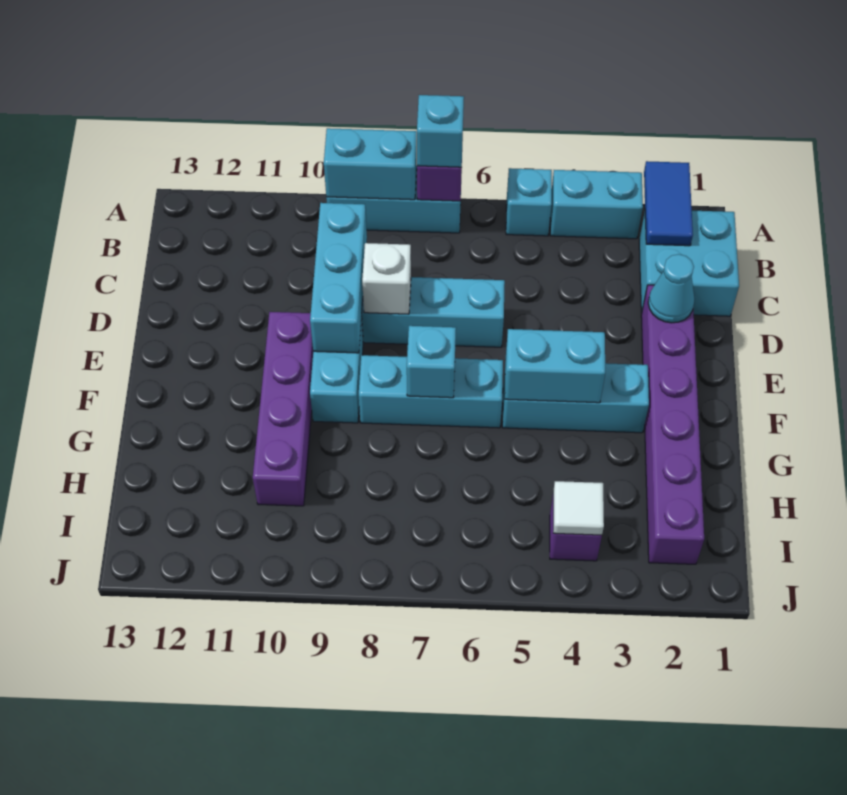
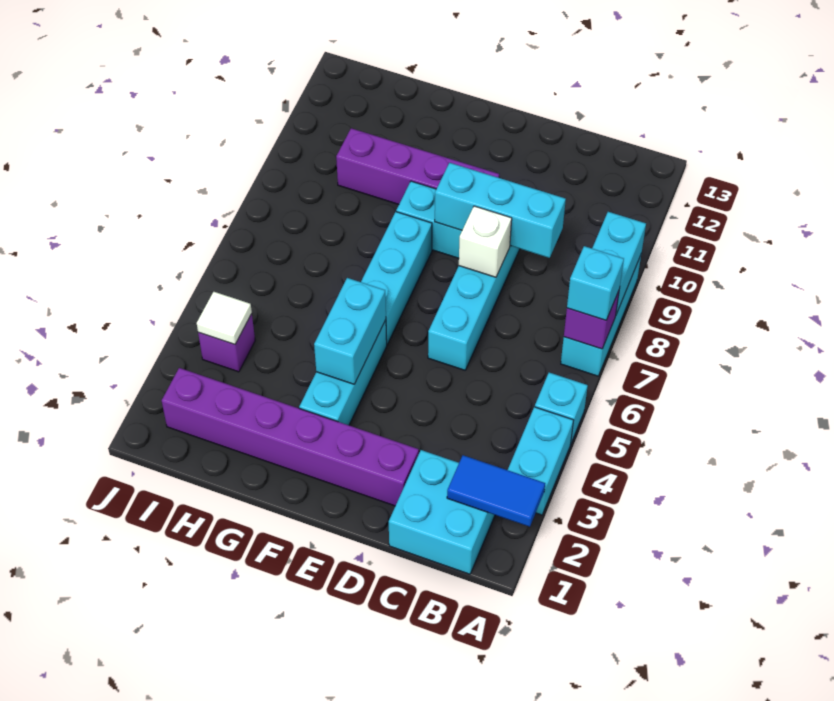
cyan 1x1 cone [648,254,695,323] -> none
cyan 1x1 brick [407,326,456,398] -> none

